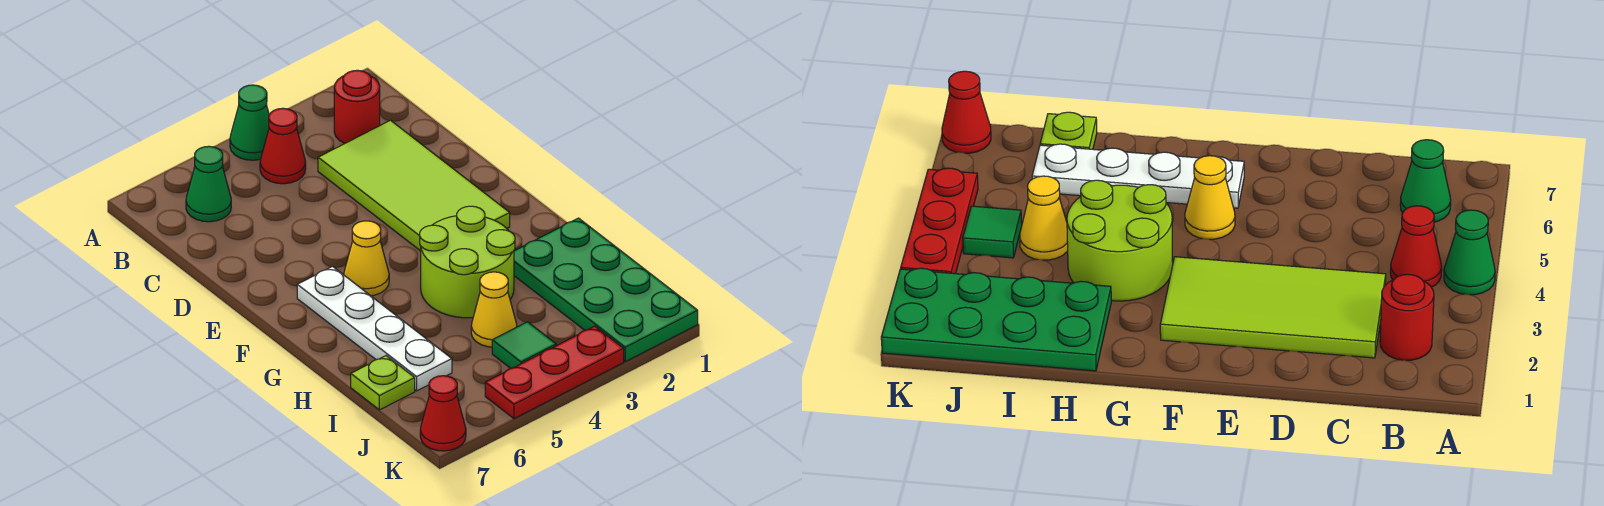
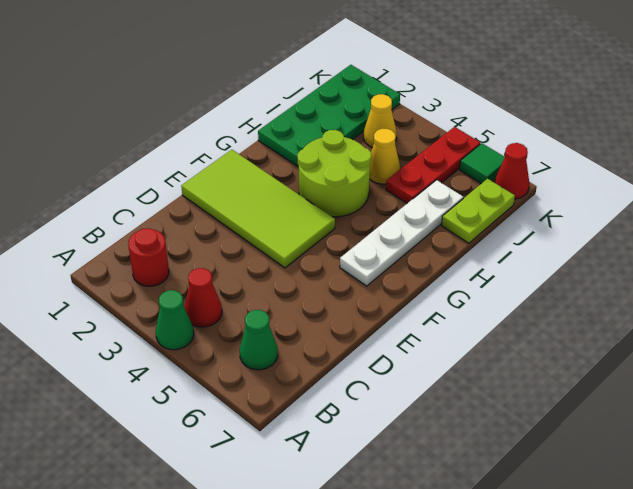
lime 2x4 tile [318,120,510,251] -> lime 2x4 tile turned to [181,150,335,268]
yellow 1x1 cone [344,221,389,296] -> yellow 1x1 cone moved to [364,94,397,147]
lime 1x1 plate [351,356,415,410] -> lime 1x2 plate [442,179,515,243]
green 1x1 tile [492,322,556,368] -> green 1x1 tile moved to [460,143,505,184]
red 1x3 plate [485,326,624,419] -> red 1x3 plate turned to [386,127,480,203]

